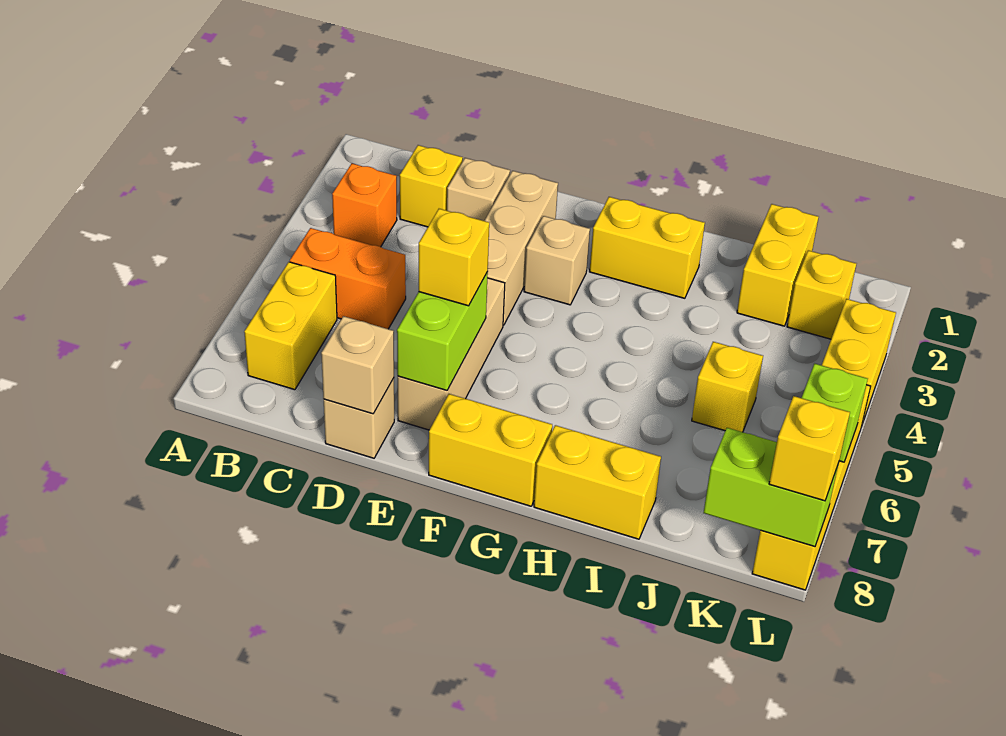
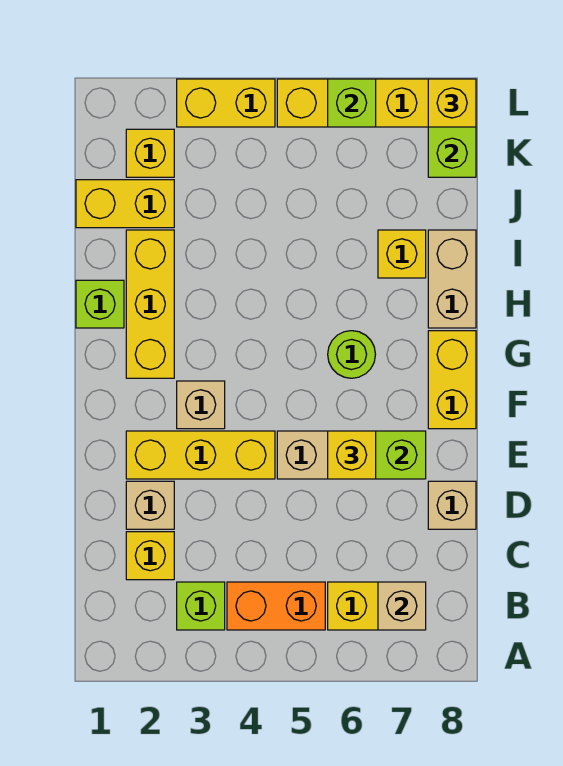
orange 1x1 brick [332,163,397,247] -> lime 1x1 brick [177,582,225,630]
orange 1x2 brick [290,228,406,329] -> orange 1x2 brick turned to [227,582,325,630]
tan 1x1 brick [321,316,394,414] -> tan 1x1 brick moved to [378,582,426,630]
tan 1x3 brick [485,171,558,325] -> yellow 1x3 brick [126,431,275,479]
yellow 1x2 brick [590,197,705,298] -> yellow 1x3 brick [126,230,174,378]
none -> lime 1x1 round brick [328,331,375,378]
none -> lime 1x1 brick [76,280,124,328]
yellow 1x2 brick [534,425,661,539] -> tan 1x2 brick [428,230,476,328]
yellow 1x1 brick [692,342,763,432] -> yellow 1x1 brick moved to [378,230,426,278]

